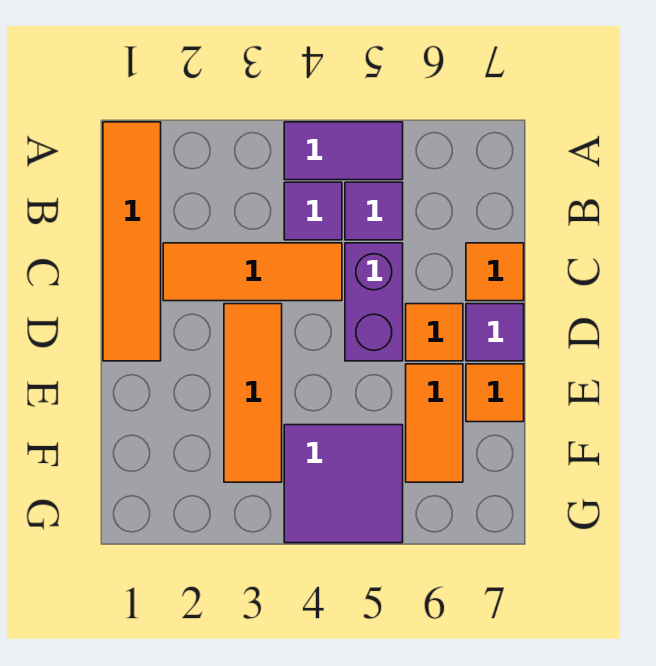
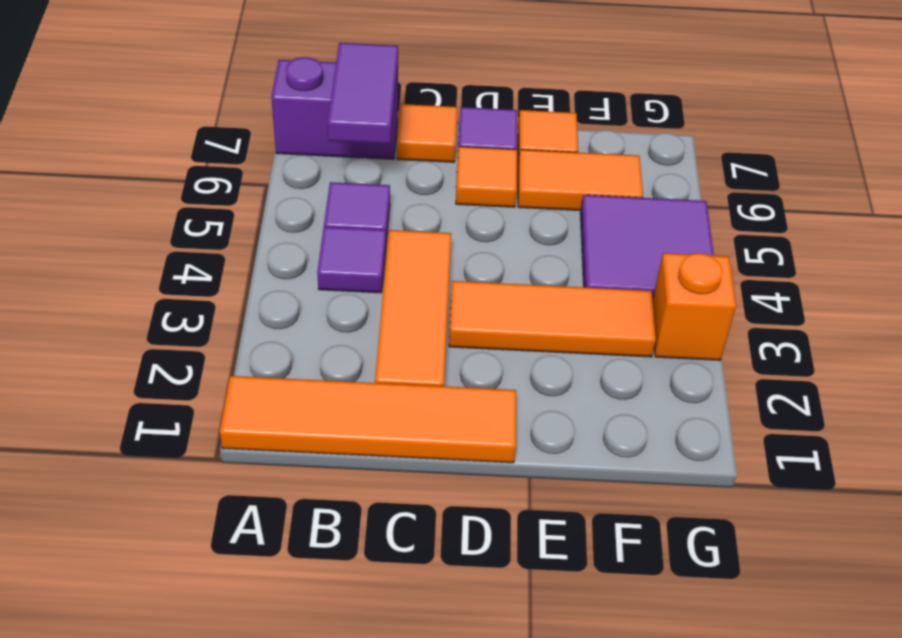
purple 1x2 tile [284,122,403,180] -> purple 1x2 tile moved to [328,43,398,144]
purple 1x2 brick [345,243,403,361] -> purple 1x2 brick moved to [271,57,398,159]
none -> orange 1x1 brick [652,253,736,360]

